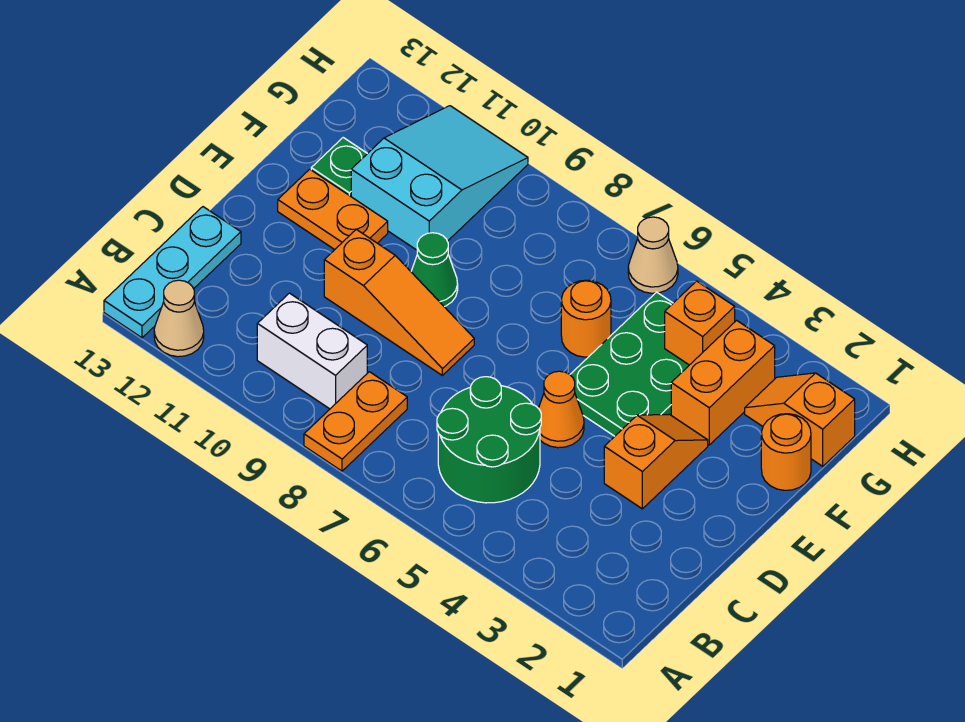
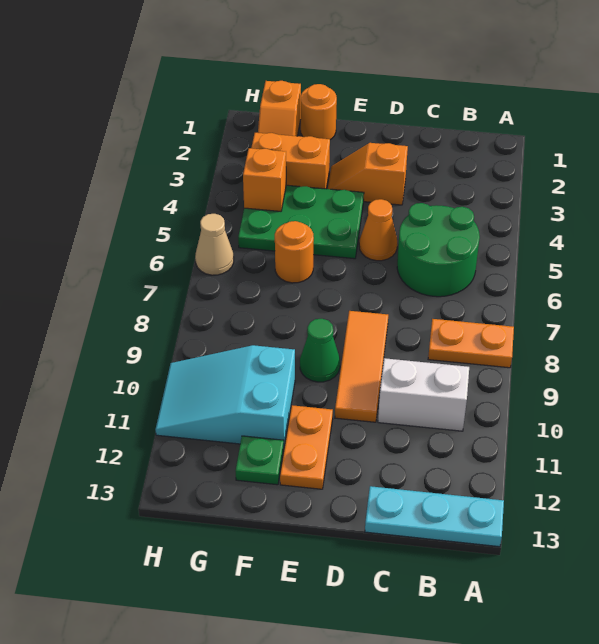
tan 1x1 cone [154,280,204,357] -> none
white 1x2 brick [257,293,367,409] -> white 1x2 brick turned to [378,358,469,431]
orange 1x3 slope [324,229,474,375] -> orange 1x3 tile [335,311,388,422]

